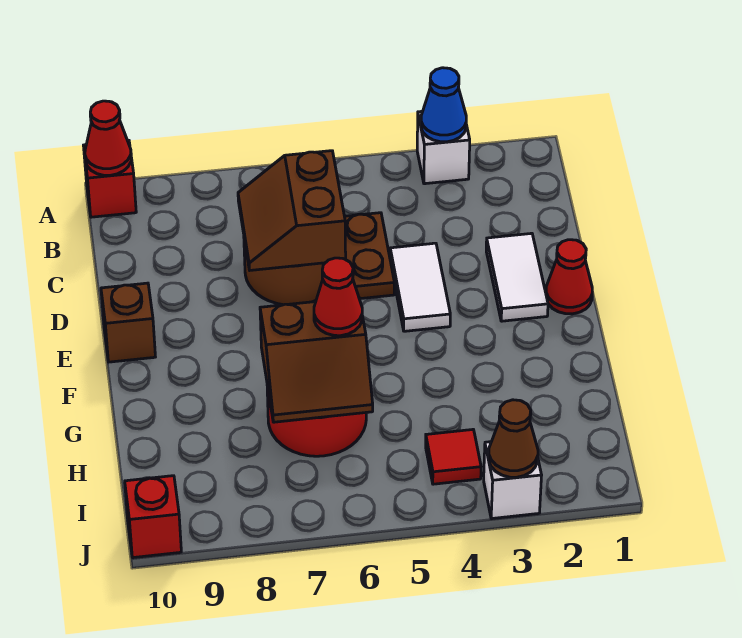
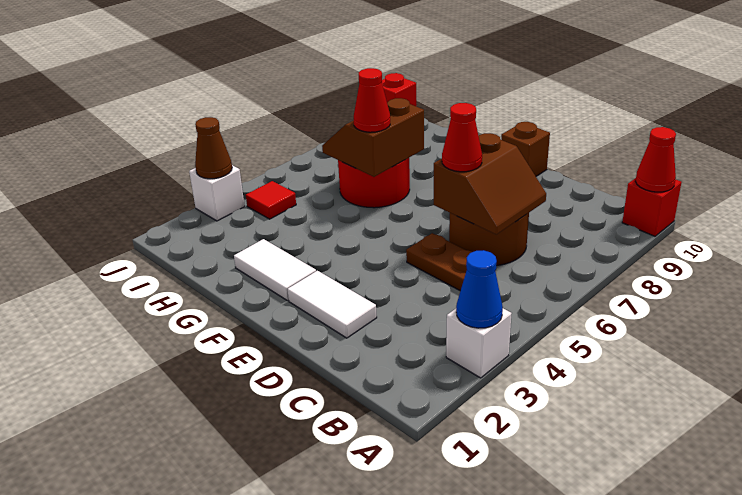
brown 2x2 slope [238,151,346,270] -> brown 2x2 slope turned to [434,133,546,234]
white 1x2 tile [390,243,450,331] -> white 1x2 tile moved to [234,239,316,301]
red 1x1 cone [546,240,592,314] -> red 1x1 cone moved to [442,103,482,172]

